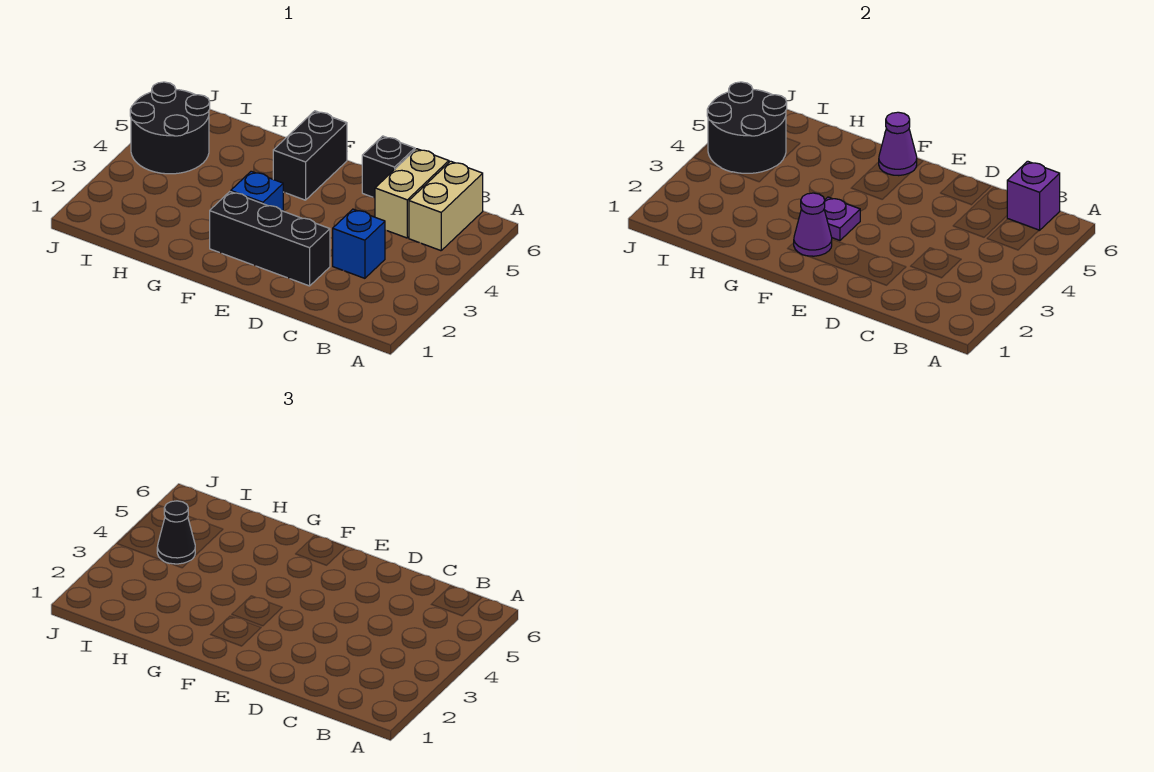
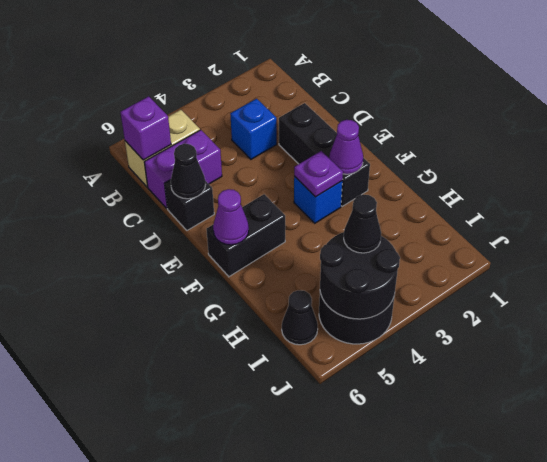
tan 1x2 brick [375,149,449,238] -> purple 1x2 brick [144,130,222,208]
none -> black 1x1 cone [171,144,206,199]
none -> black 1x1 cone [282,290,318,345]

